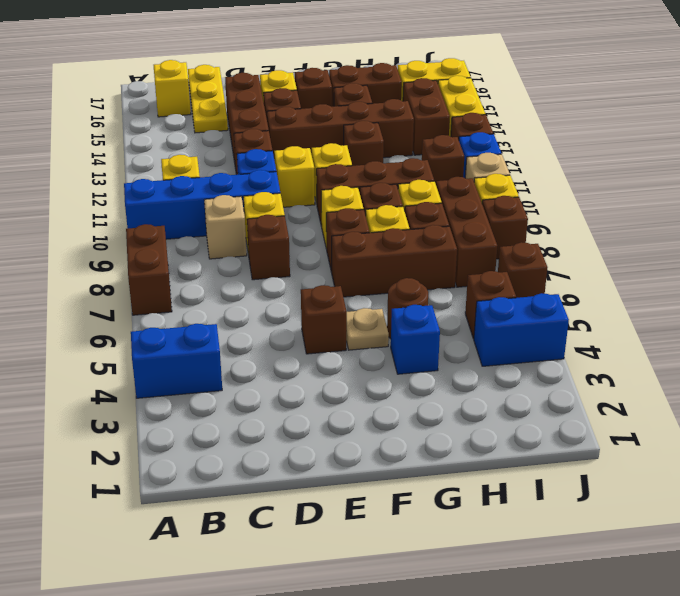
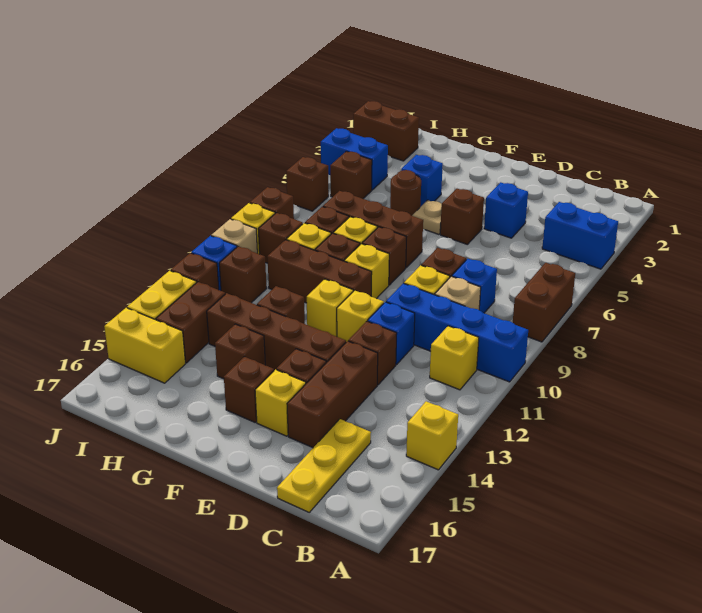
yellow 1x1 brick [154,60,191,117] -> yellow 1x1 brick moved to [406,401,458,470]
none -> blue 1x1 brick [452,259,497,313]
none -> blue 1x1 brick [484,182,528,238]
brown 1x2 brick [329,63,402,107] -> brown 1x2 brick moved to [353,101,419,161]
brown 1x3 brick [436,177,497,287] -> brown 1x1 brick [258,213,303,263]

